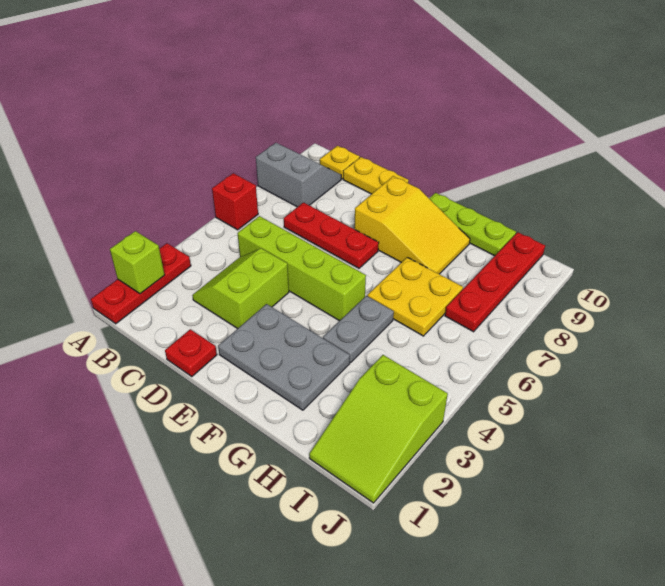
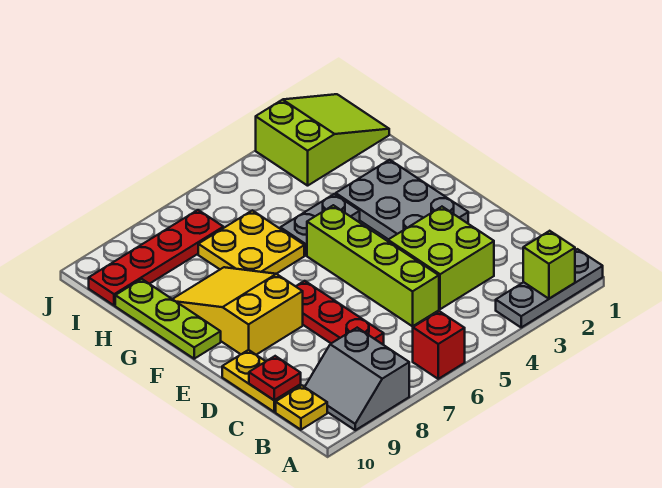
red 1x3 plate [91,243,191,324] -> grey 1x3 plate [496,249,603,327]
lime 2x2 slope [192,248,289,329] -> lime 2x2 brick [388,207,494,309]
red 1x1 plate [165,329,217,376] -> red 1x1 plate moved to [249,356,301,400]

